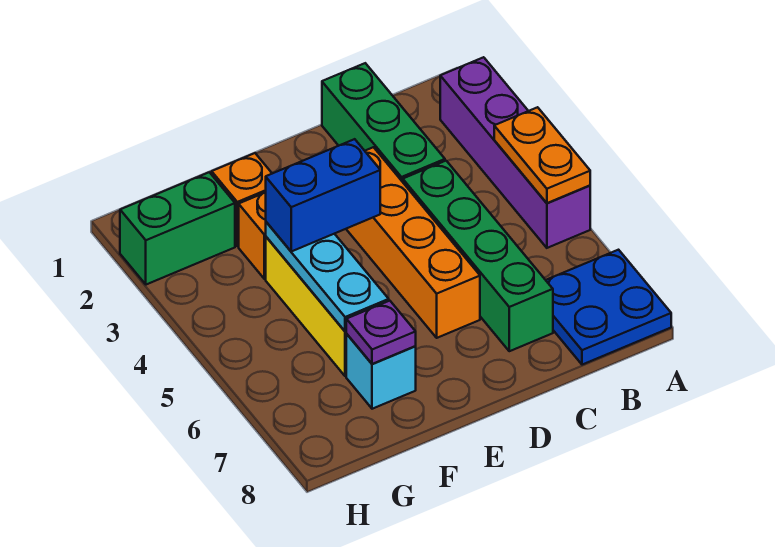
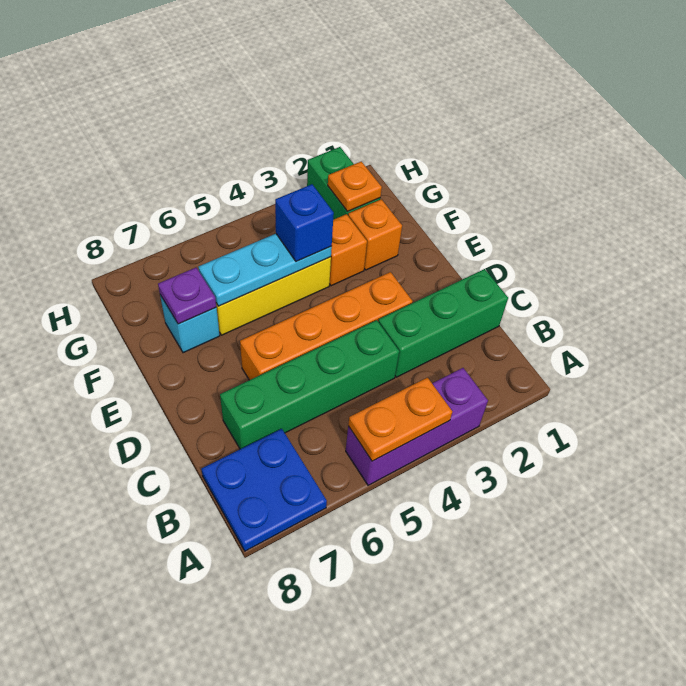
purple 1x4 brick [440,57,590,248] -> purple 1x3 brick [346,368,488,485]
blue 1x2 brick [266,139,380,251] -> blue 1x1 brick [275,184,334,262]
none -> orange 1x1 plate [328,161,382,212]

